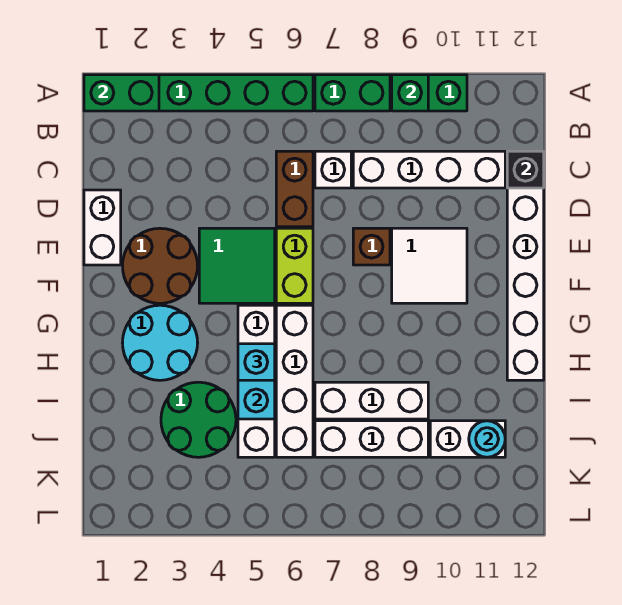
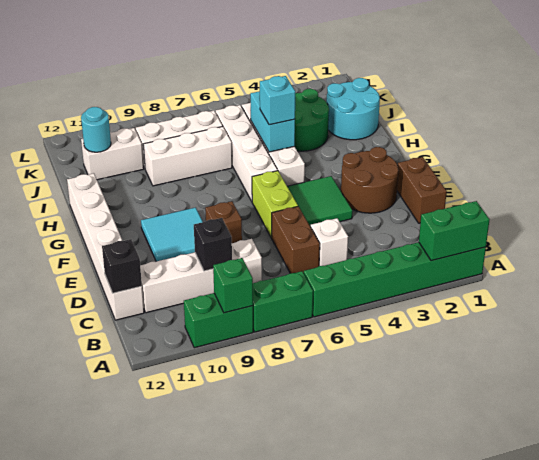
white 1x1 brick [315,151,351,188] -> white 1x1 brick moved to [311,218,348,266]
none -> black 1x1 brick [194,218,232,271]
white 1x2 brick [84,190,121,265] -> brown 1x2 brick [397,157,447,223]
white 2x2 tile [392,228,467,303] -> cyan 2x2 tile [141,208,203,262]
cyan 2x2 round brick [123,305,198,380] -> cyan 2x2 round brick moved to [326,78,380,140]

